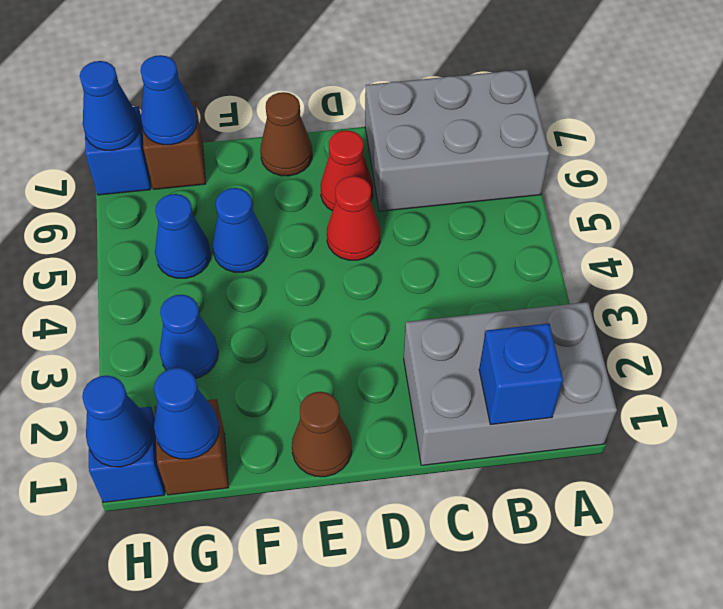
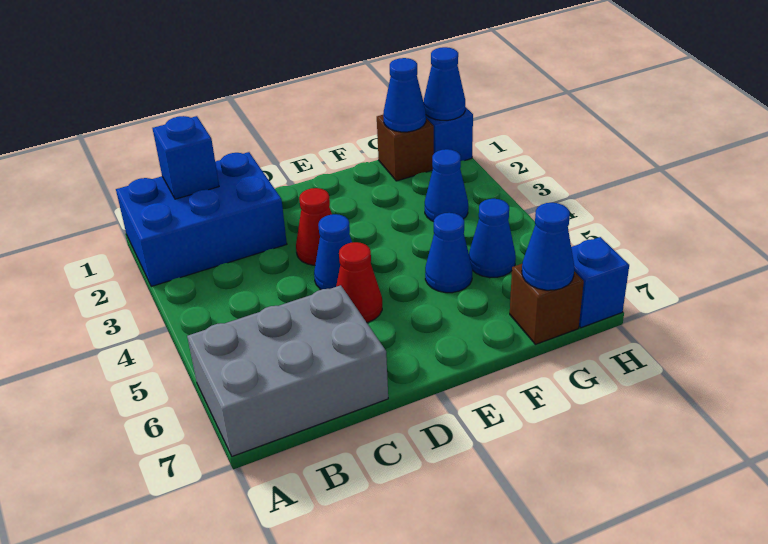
grey 2x3 brick [404,302,617,465] -> blue 2x3 brick [116,152,287,286]
red 1x1 cone [321,130,373,211] -> red 1x1 cone moved to [296,188,332,265]
brown 1x1 cone [292,392,352,477] -> none
brown 1x1 cone [260,92,312,176] -> none
blue 1x1 cone [80,61,140,150] -> blue 1x1 cone moved to [314,214,352,290]

